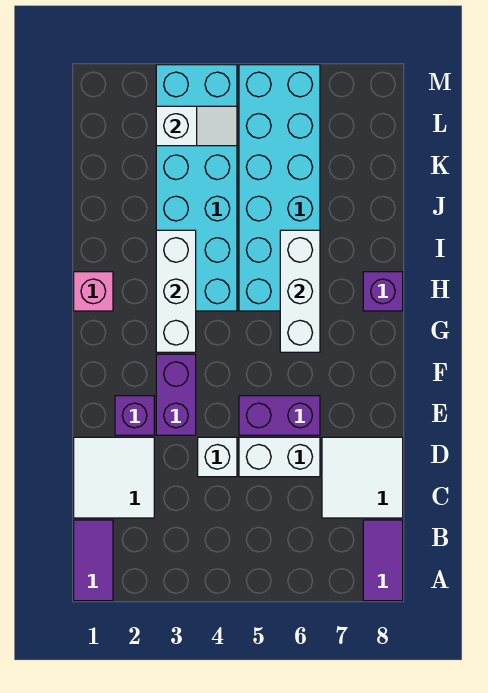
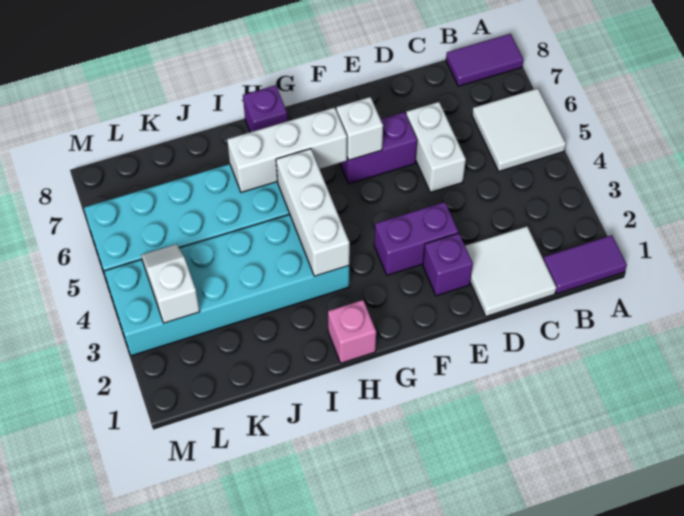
white 2x2 tile [322,437,403,518] -> white 2x2 tile moved to [472,88,566,171]
white 1x1 brick [198,437,237,477] -> white 1x1 brick moved to [336,97,383,160]
purple 1x2 brick [239,396,320,435] -> purple 1x2 brick turned to [340,112,417,184]
white 1x3 brick [156,230,196,352] -> white 1x3 brick turned to [276,149,350,276]

